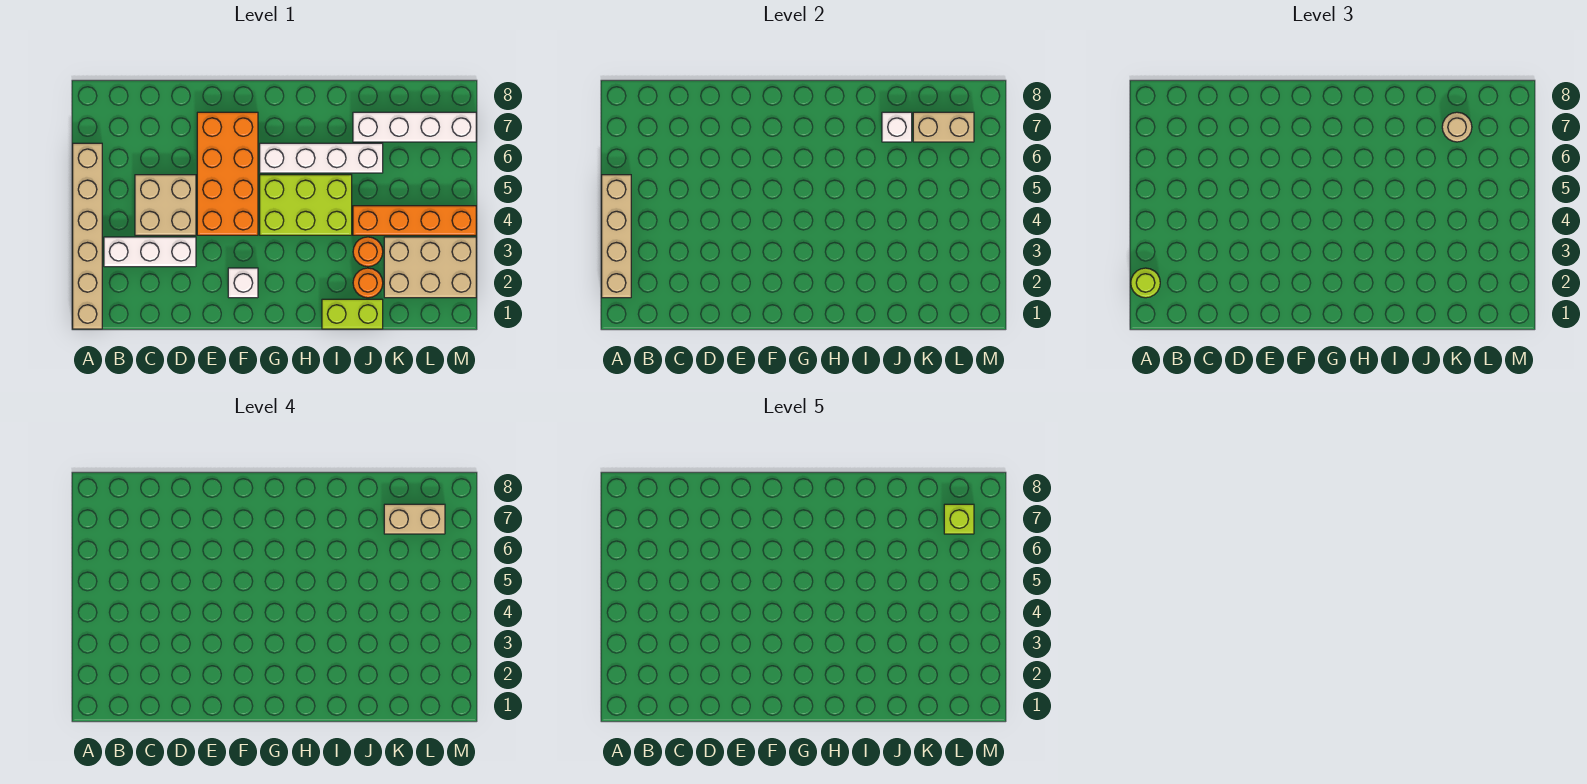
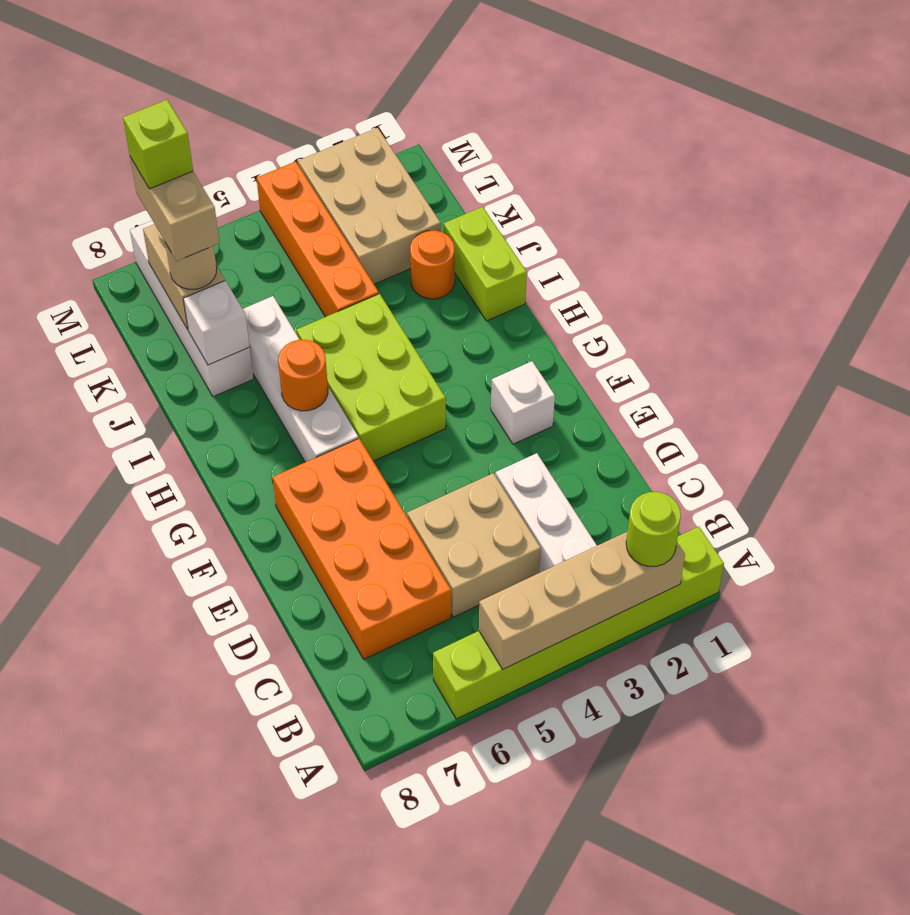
tan 1x6 brick [73,143,102,329] -> lime 1x6 brick [433,527,724,719]
orange 2x4 brick [197,112,258,235] -> orange 2x4 brick turned to [273,438,451,659]
orange 1x1 round brick [353,237,383,267] -> orange 1x1 round brick moved to [278,340,328,411]

